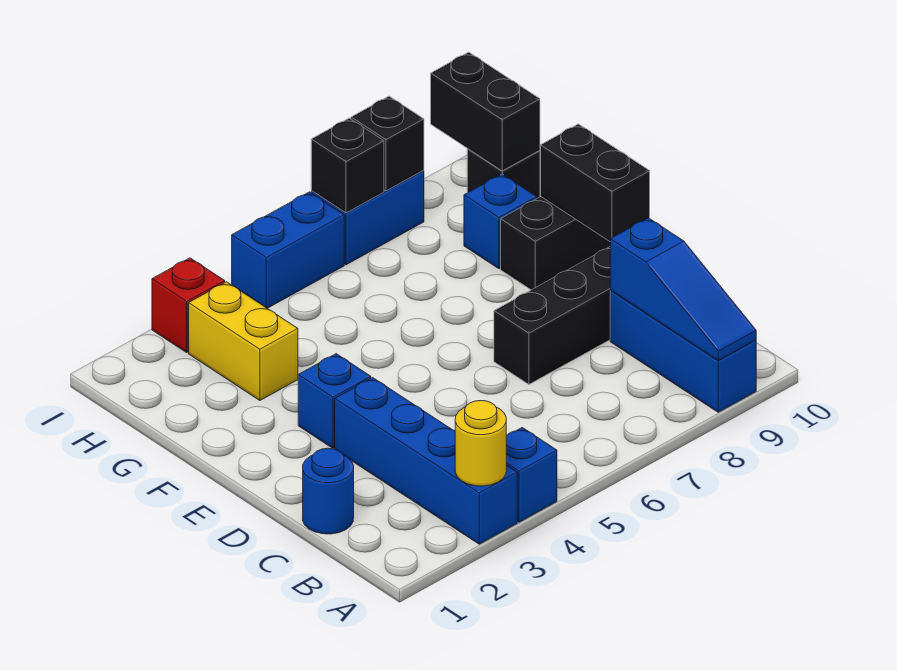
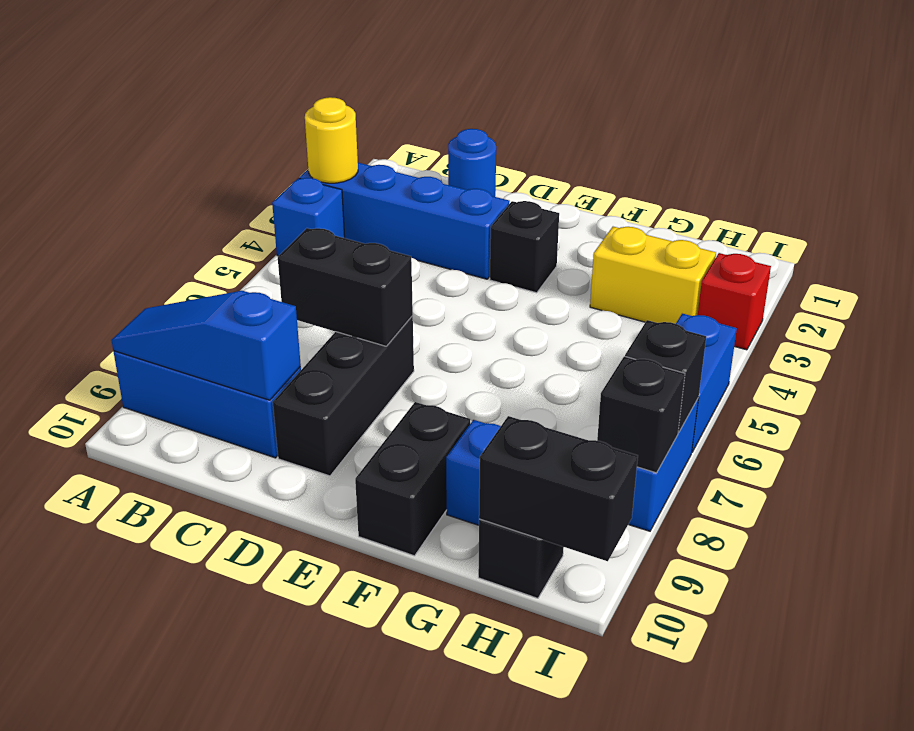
blue 1x1 brick [298,354,371,448] -> black 1x1 brick [490,201,559,293]
black 1x2 brick [540,124,650,241] -> black 1x2 brick moved to [278,228,413,346]

